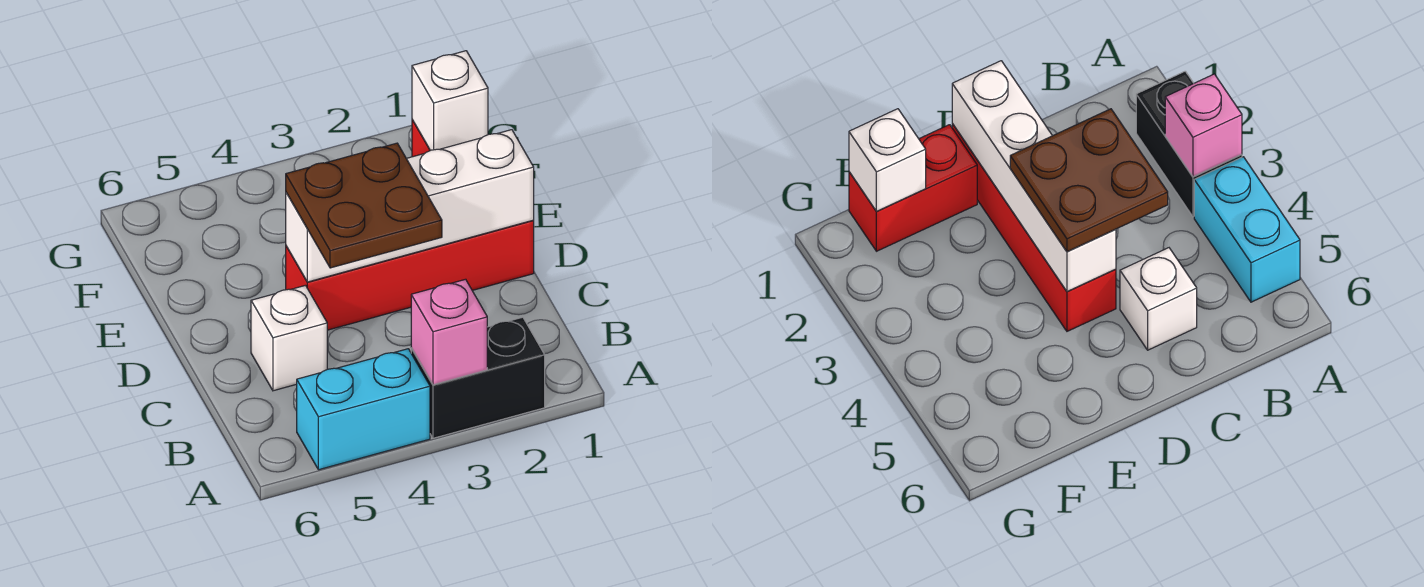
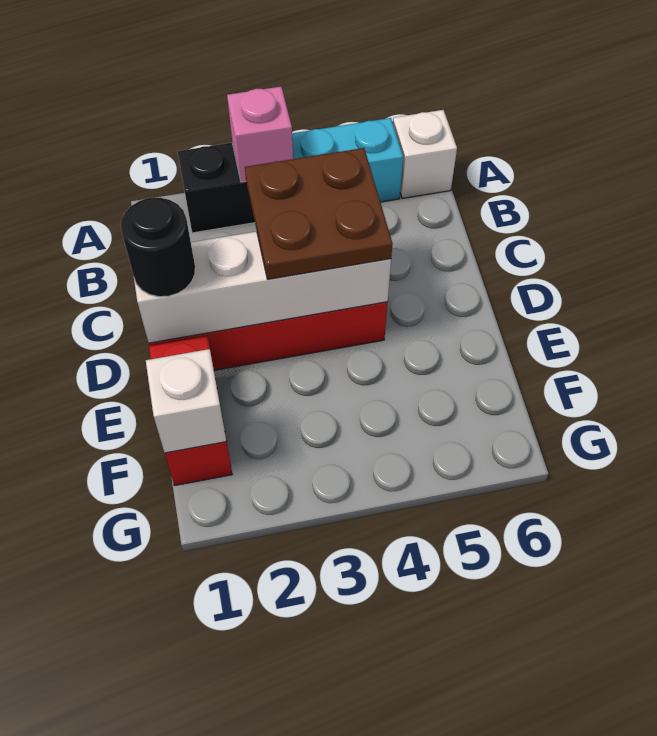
white 1x1 brick [251,285,327,391] -> white 1x1 brick moved to [393,110,457,199]
none -> black 1x1 round brick [121,198,195,297]

